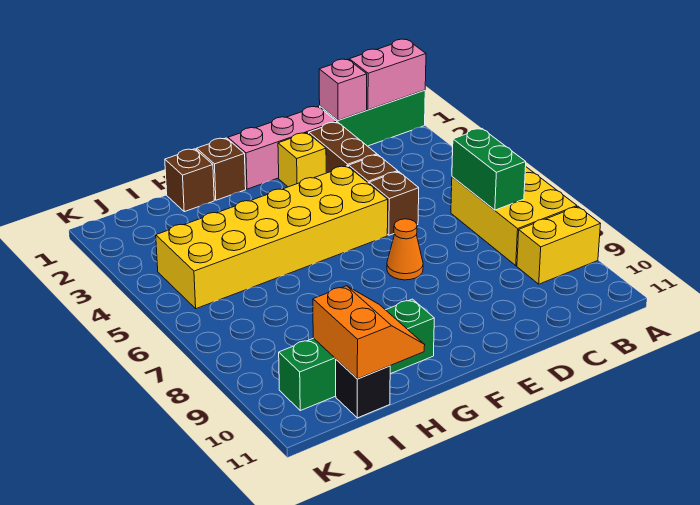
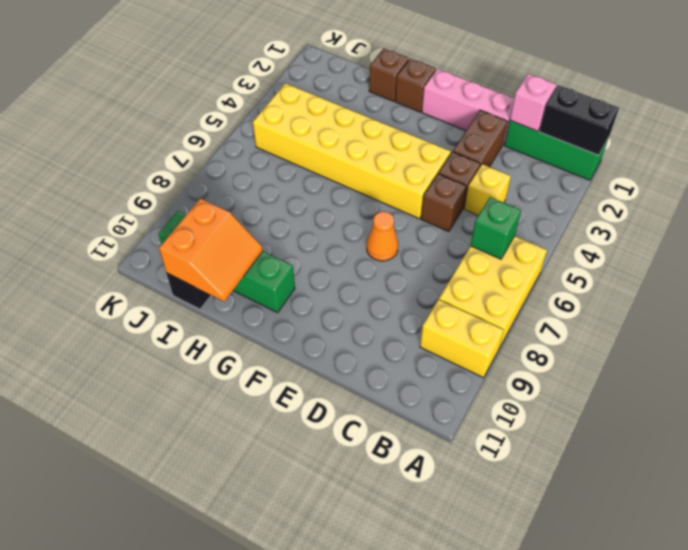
pink 1x2 brick [349,39,426,110] -> black 1x2 brick [539,85,619,155]
green 1x2 brick [452,129,526,210] -> green 1x1 brick [471,197,521,259]
yellow 1x1 brick [278,133,326,187] -> yellow 1x1 brick moved to [465,164,511,215]

